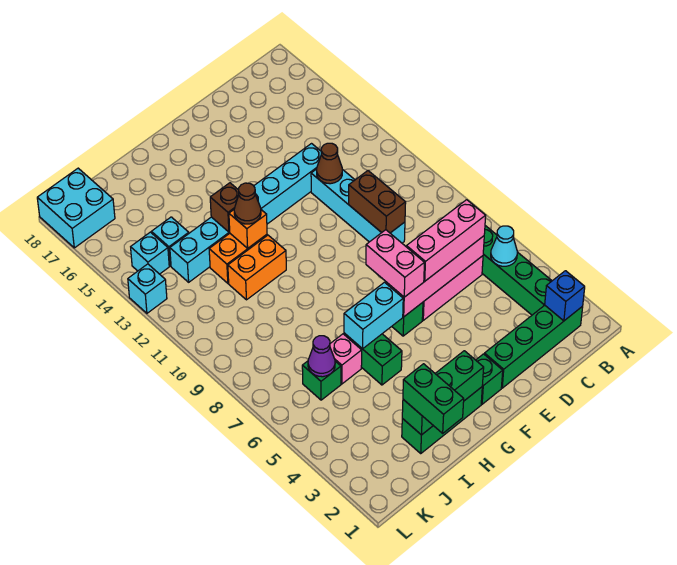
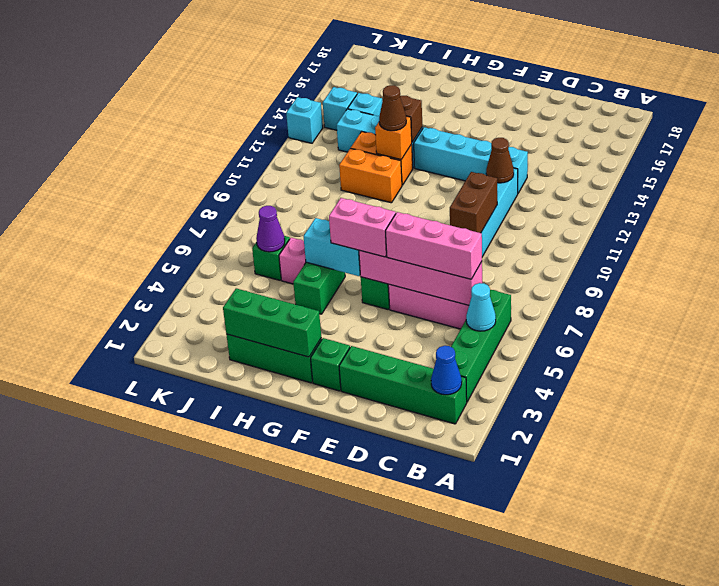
blue 1x1 brick [545,271,585,321] -> blue 1x1 cone [431,346,462,395]
pink 1x2 brick [366,230,424,297] -> pink 1x2 brick turned to [329,198,396,257]
green 1x2 brick [403,364,464,433] -> none
cyan 2x2 brick [37,168,115,248] -> none

